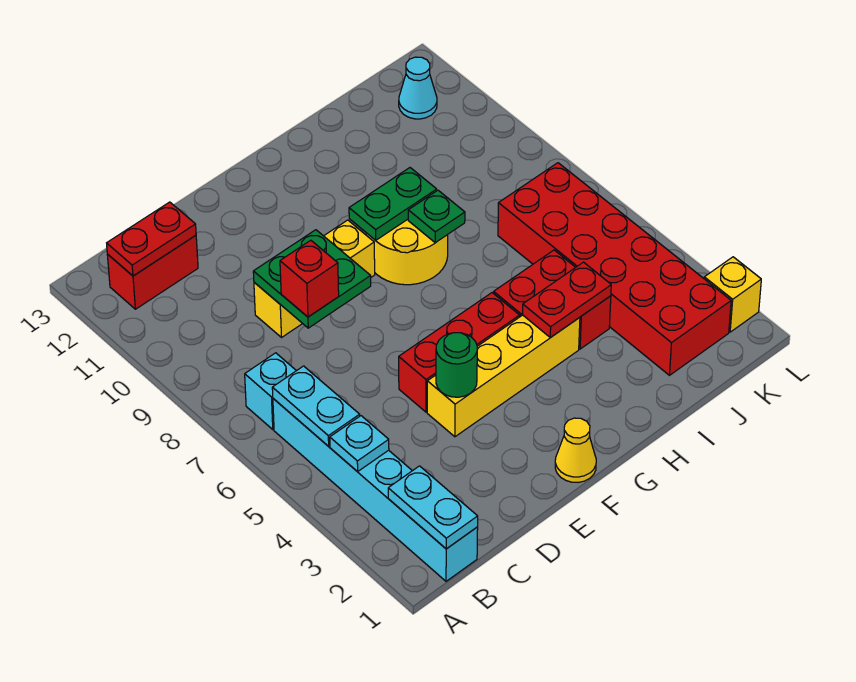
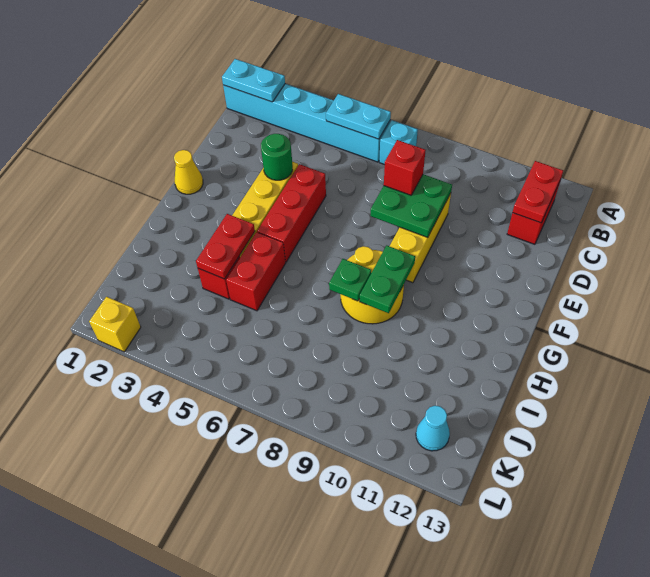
cyan 1x1 plate [330,416,389,472] -> none
red 2x6 brick [498,163,731,375] -> none

